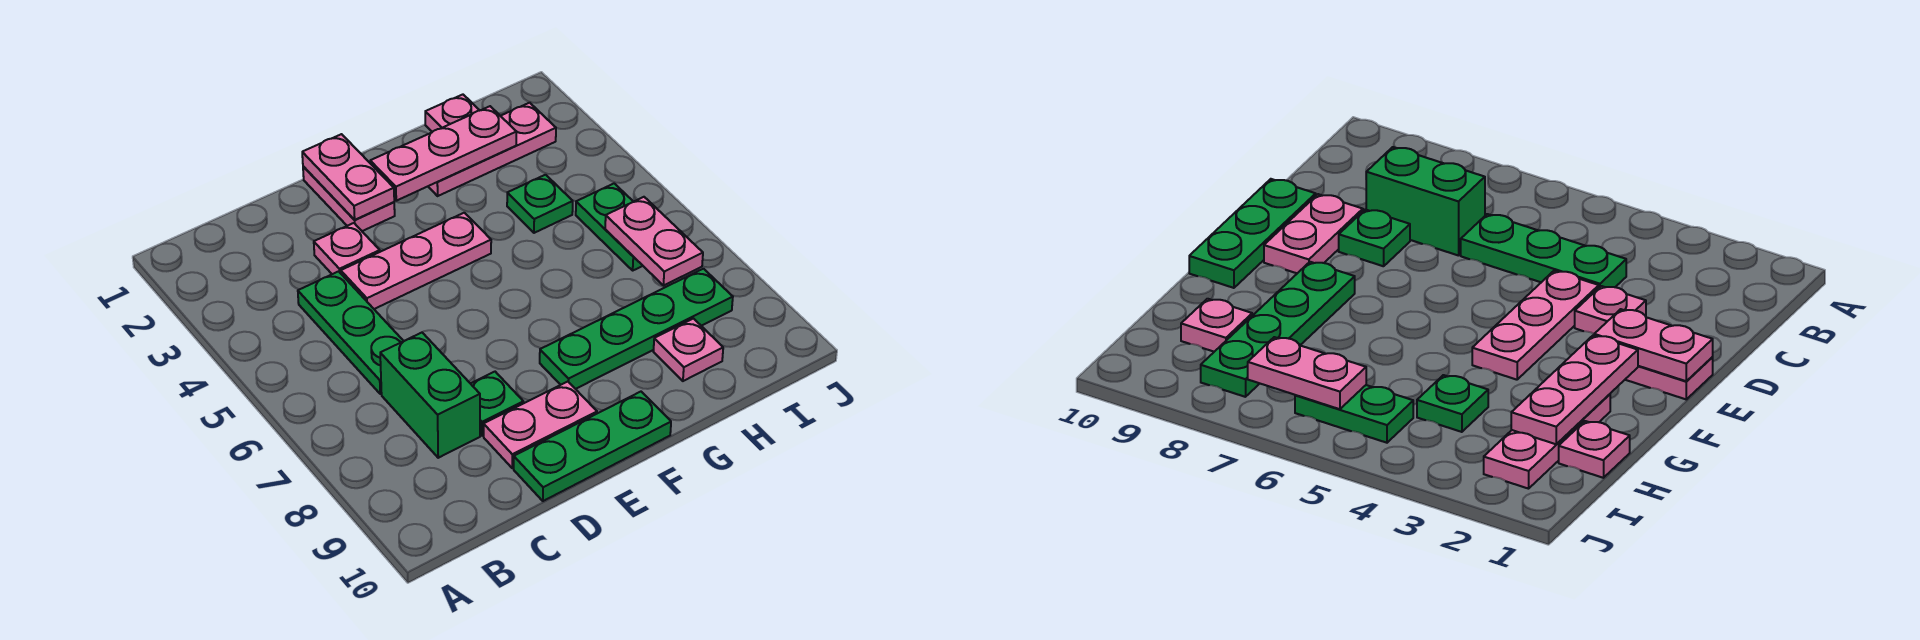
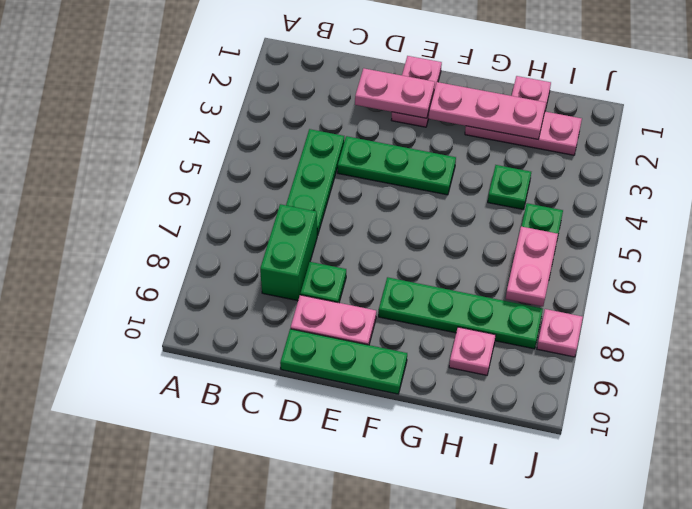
pink 1x1 plate [314,223,380,274] -> pink 1x1 plate moved to [537,309,583,357]
pink 1x3 plate [341,213,491,309] -> green 1x3 plate [338,136,456,195]
pink 1x2 plate [302,134,394,220] -> pink 1x2 plate turned to [355,68,435,118]

